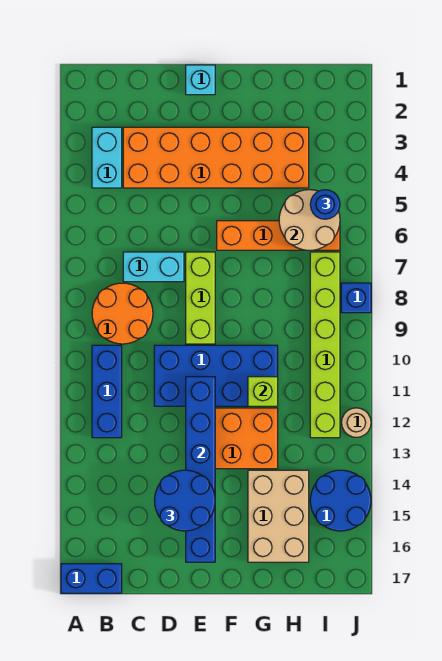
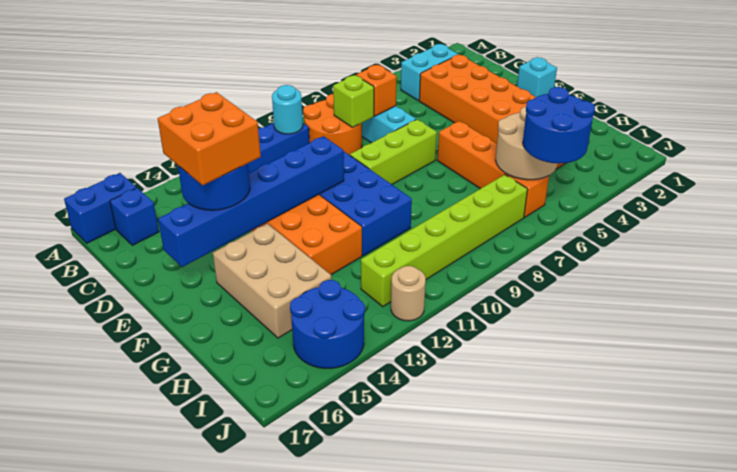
blue 1x2 brick [61,564,122,593] -> blue 1x2 brick turned to [64,173,136,243]
none -> cyan 1x1 round brick [272,85,303,134]
none -> orange 1x1 brick [356,65,397,116]
none -> orange 2x2 brick [158,92,261,185]
lime 1x1 brick [248,377,278,406] -> lime 1x1 brick moved to [333,75,374,128]
tan 2x3 brick [248,470,309,562] -> tan 2x3 brick turned to [213,224,331,338]
blue 1x1 round brick [310,190,340,219] -> blue 2x2 round brick [523,87,595,163]
blue 1x1 brick [341,283,371,313] -> blue 1x1 brick moved to [110,188,159,245]

